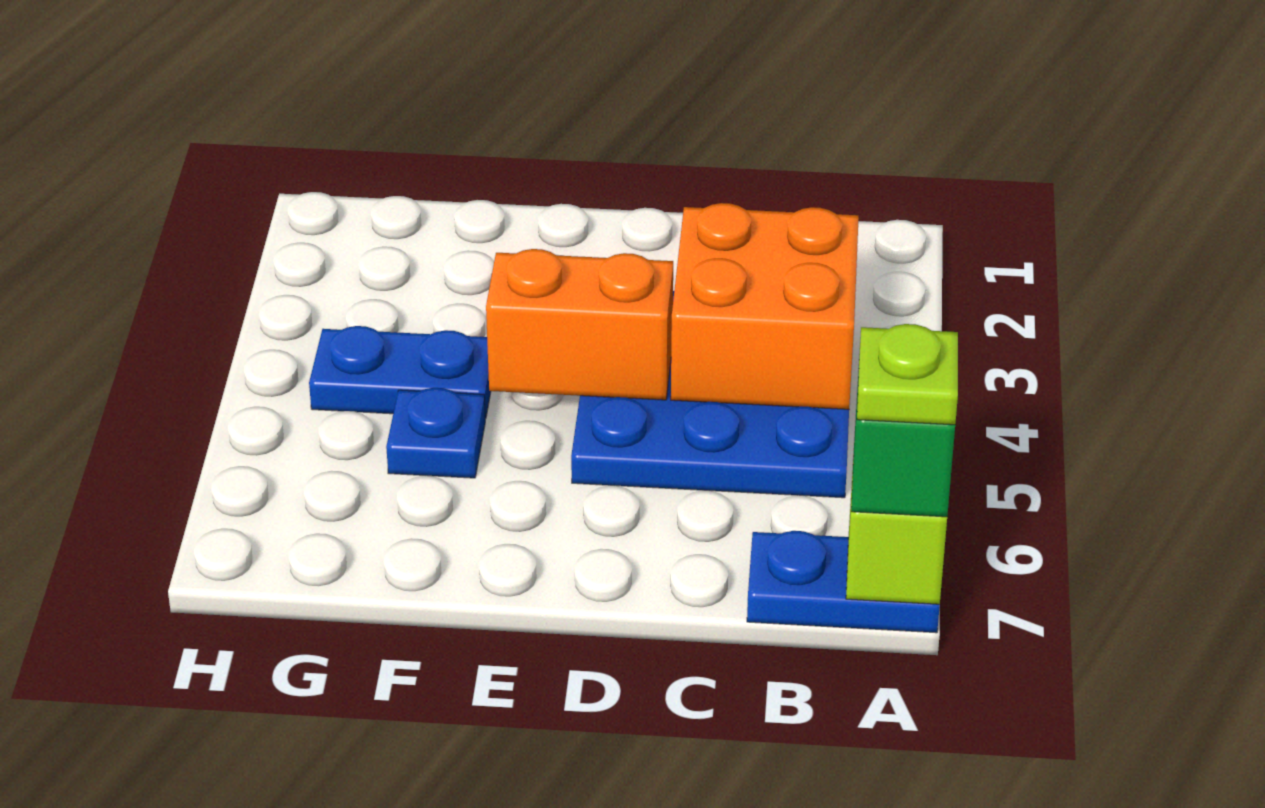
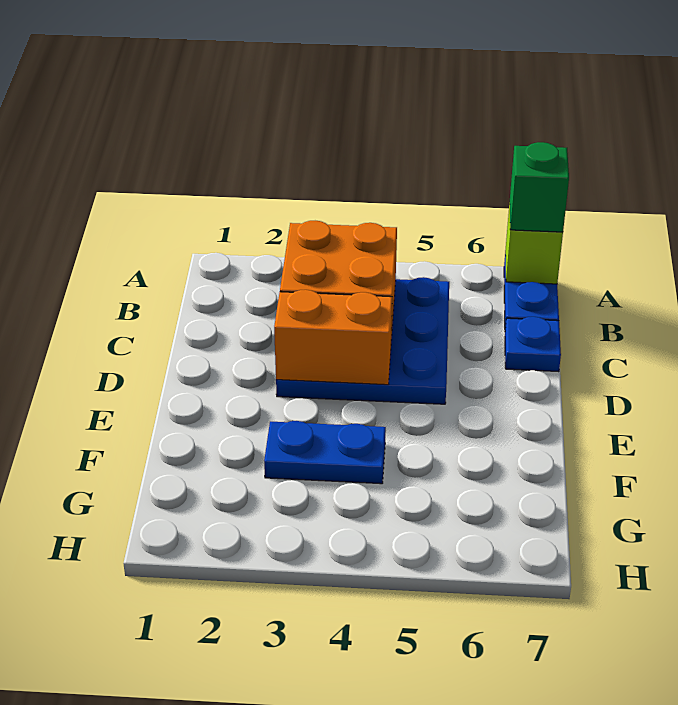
lime 1x1 plate [857,324,958,425] -> none
orange 1x2 brick [486,249,673,400] -> orange 1x2 brick turned to [274,290,392,385]
blue 1x2 plate [309,326,491,418] -> blue 1x2 plate turned to [264,421,386,484]
blue 1x1 plate [386,388,485,478] -> blue 1x1 plate moved to [505,317,561,372]

